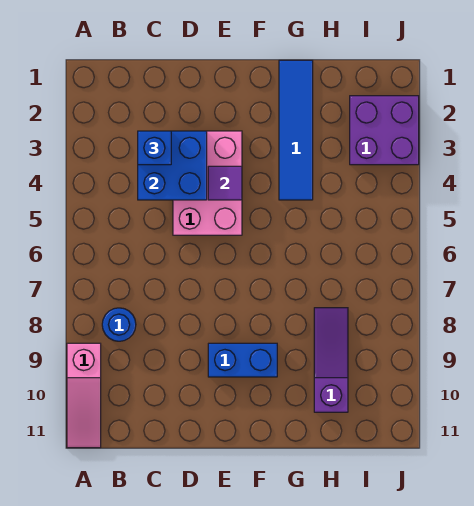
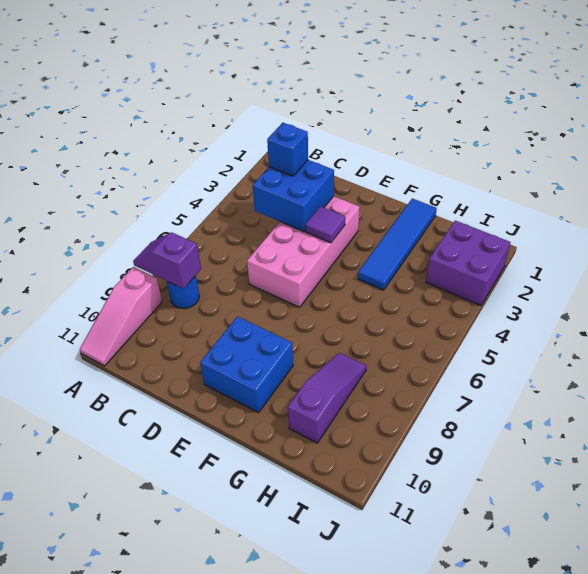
none -> purple 1x2 slope [133,232,201,289]
pink 2x3 brick [173,131,242,235] -> pink 2x4 brick [247,196,360,307]
blue 1x2 brick [208,343,277,377] -> blue 2x2 brick [200,317,293,413]

